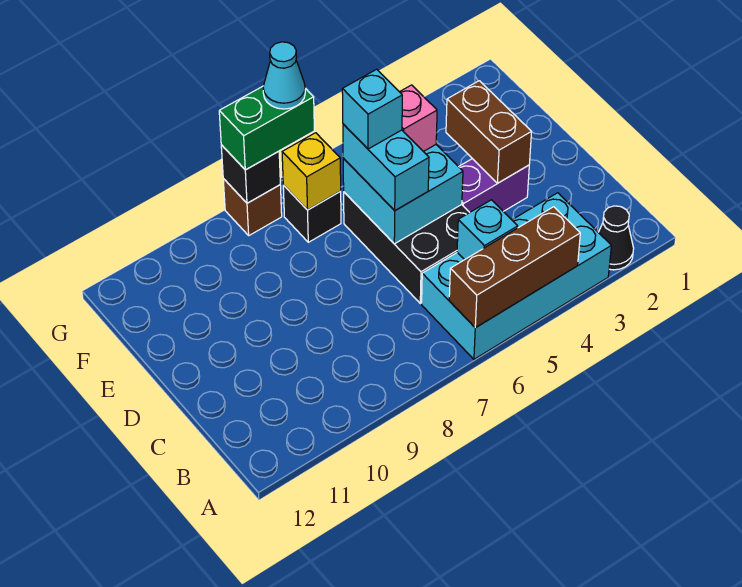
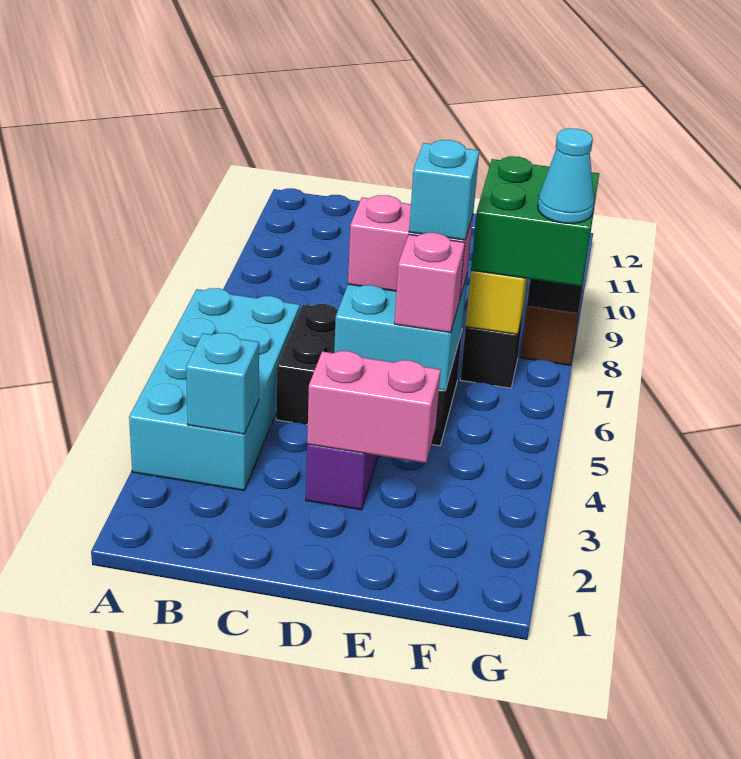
black 1x1 cone [598,206,634,270] -> none
brown 1x3 brick [449,207,580,328] -> none
cyan 1x1 brick [457,200,518,260] -> cyan 1x1 brick moved to [186,333,259,434]
brown 1x2 brick [446,81,532,183] -> pink 1x2 brick [307,351,441,463]
cyan 1x2 brick [343,124,429,210] -> pink 1x2 brick [348,195,473,298]
green 1x2 brick [219,86,314,170] -> green 2x2 brick [471,156,599,286]

